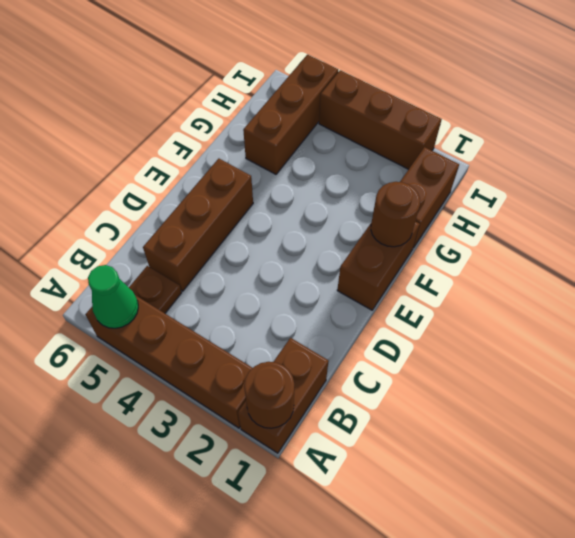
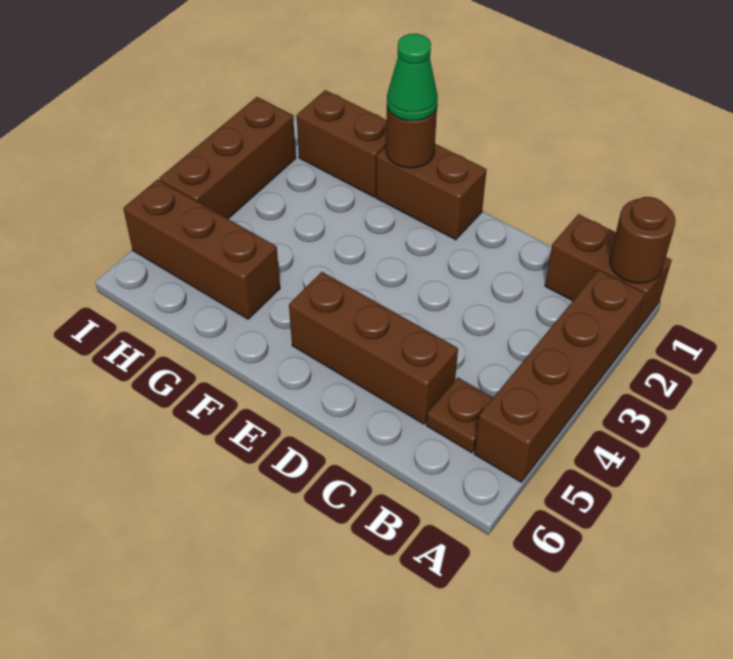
green 1x1 cone [88,265,138,328] -> green 1x1 cone moved to [387,34,438,121]

